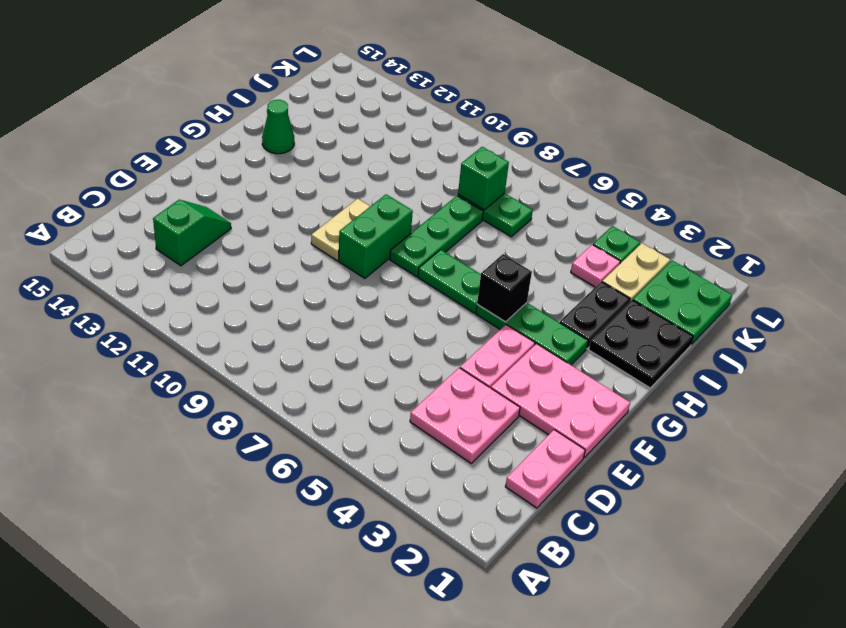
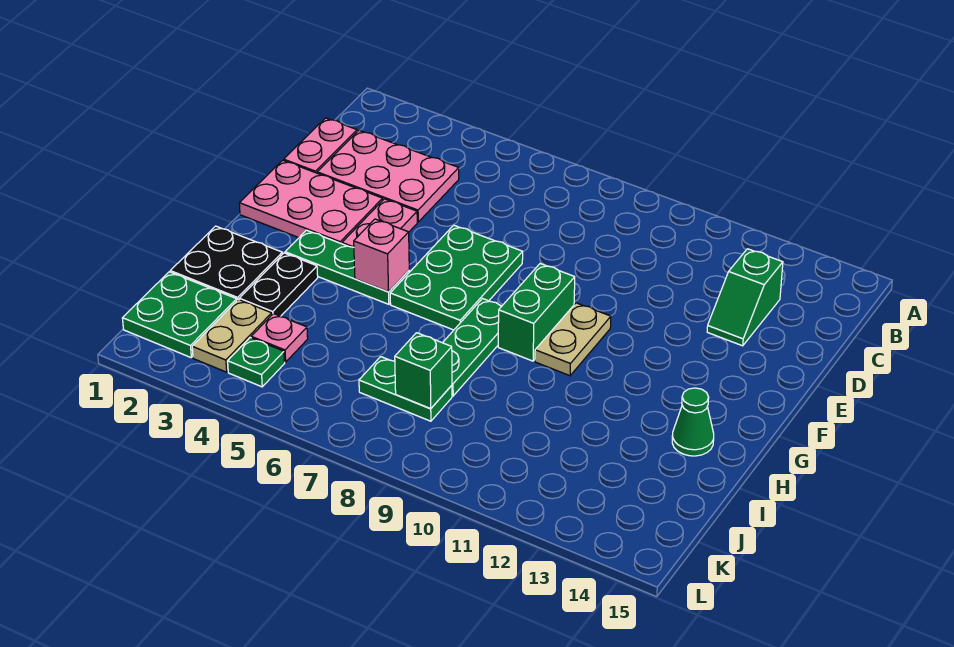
pink 2x2 plate [410,368,520,463] -> pink 2x3 plate [317,130,459,222]
black 1x1 brick [477,254,532,322] -> pink 1x1 brick [354,219,409,292]
green 1x2 plate [418,250,481,313] -> green 2x3 plate [390,225,523,330]

